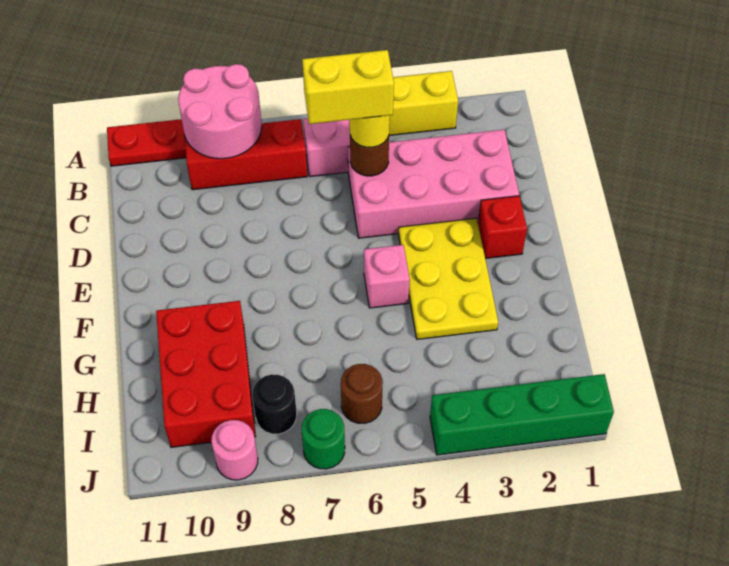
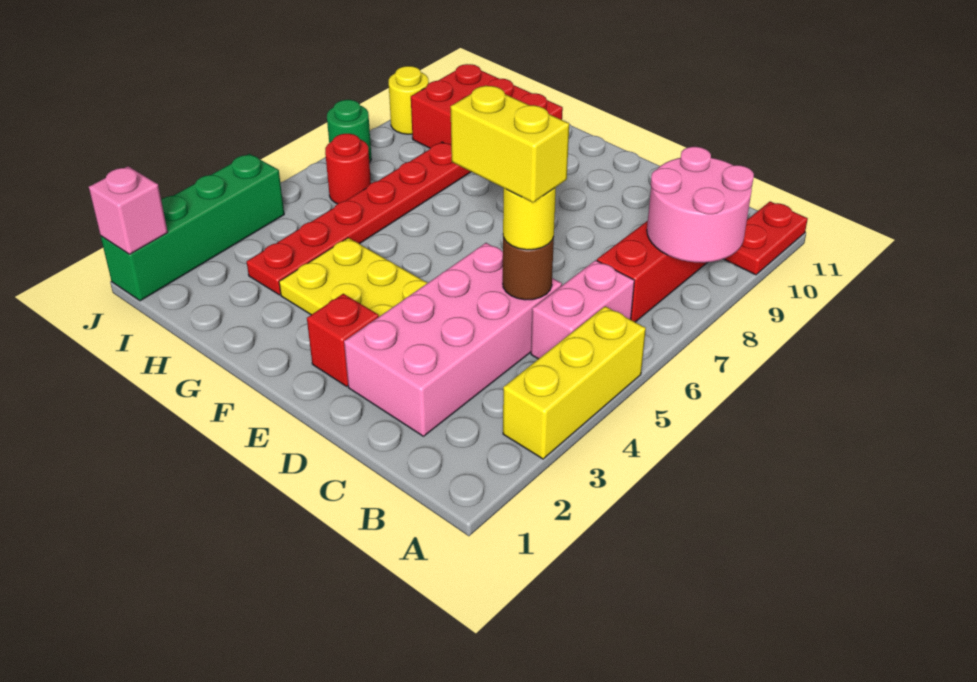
yellow 1x2 brick [302,50,394,124] -> yellow 1x2 brick turned to [451,86,569,202]
pink 1x1 brick [364,245,410,308] -> pink 1x1 brick moved to [89,166,168,254]
none -> red 1x6 plate [247,142,471,295]
brown 1x1 round brick [341,364,383,423] -> red 1x1 round brick [325,134,371,204]
black 1x1 round brick [252,374,297,434] -> none
pink 1x1 round brick [211,420,258,480] -> yellow 1x1 round brick [389,66,429,134]

